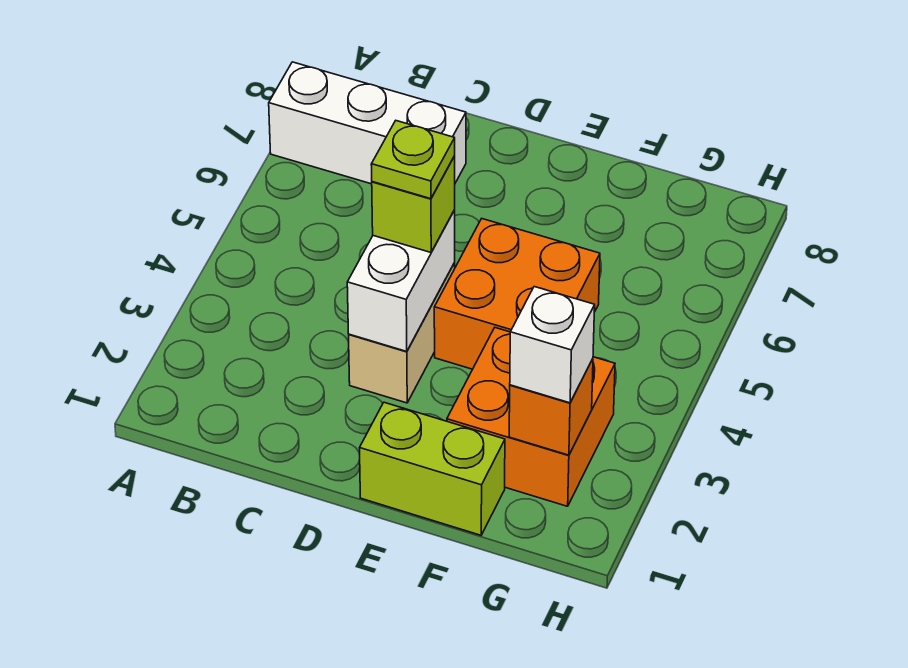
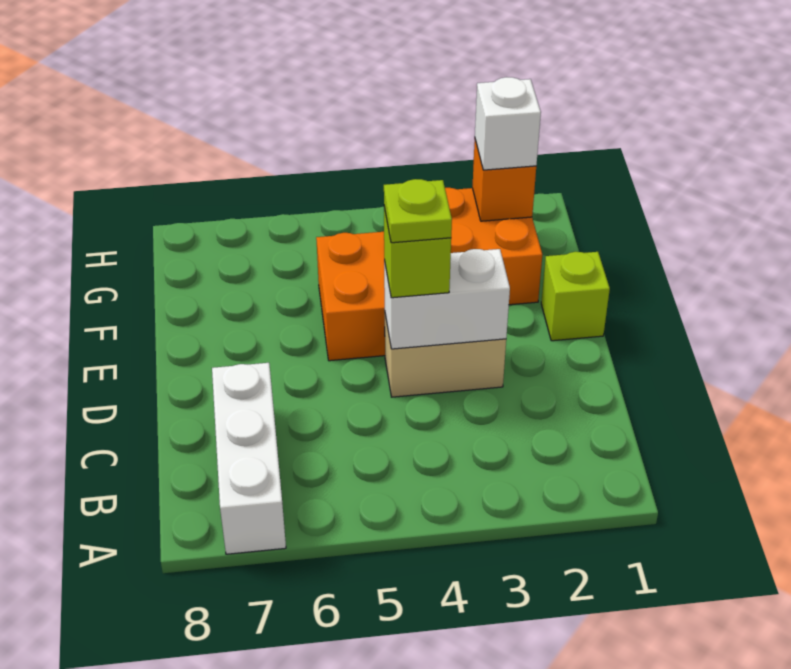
lime 1x2 brick [360,402,505,535] -> lime 1x1 brick [541,252,610,341]

